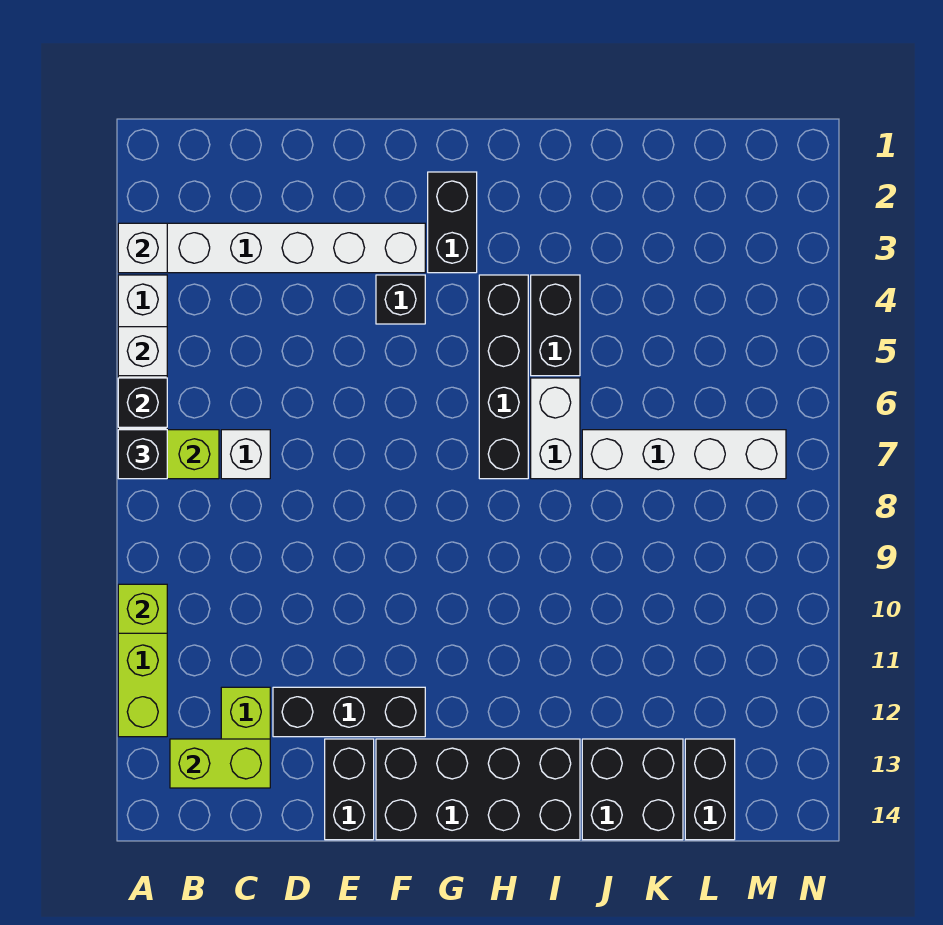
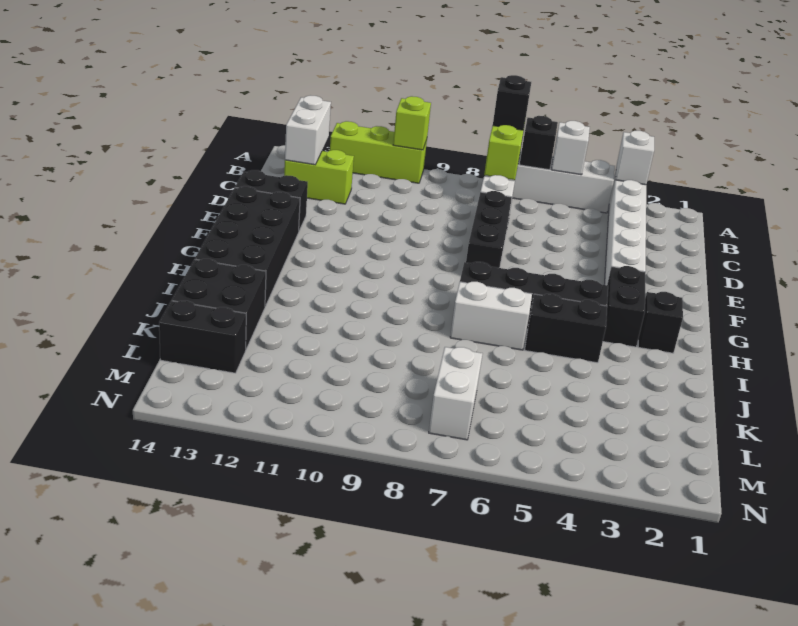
lime 1x2 brick [170,739,270,788] -> white 1x2 brick [285,95,331,165]
black 1x3 brick [273,687,425,737] -> black 1x3 brick moved to [466,191,512,268]
black 1x1 brick [376,275,425,324] -> black 1x1 brick moved to [638,292,683,353]
black 1x2 brick [428,172,477,273] -> black 1x2 brick turned to [603,266,645,347]
white 1x4 brick [582,430,786,479] -> white 1x2 brick [429,347,483,440]

